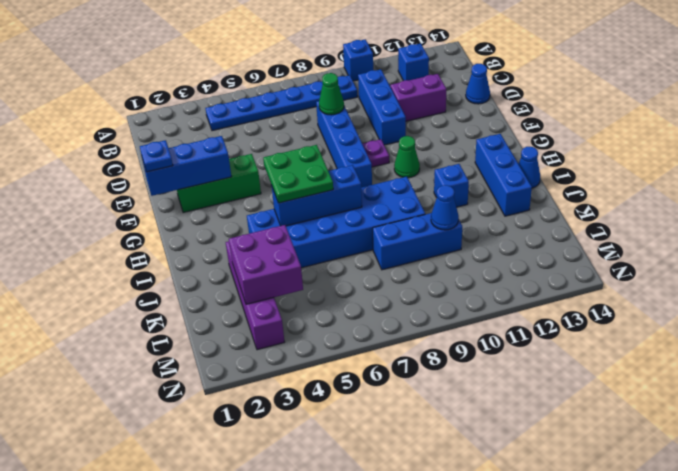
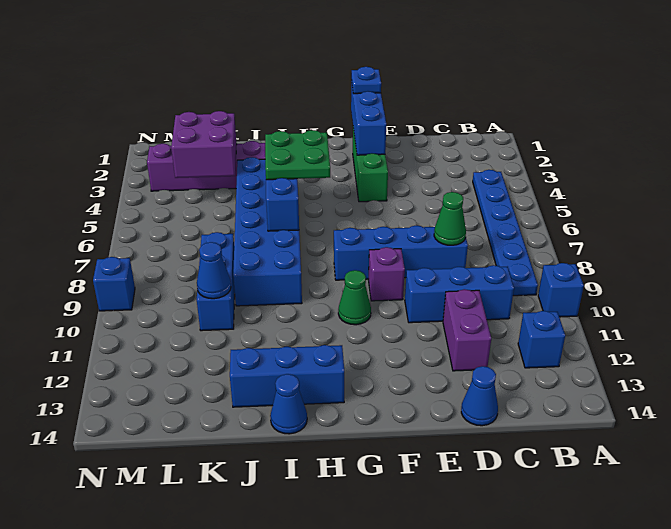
purple 1x1 plate [363,139,389,167] -> purple 1x1 brick [368,247,405,301]
blue 1x1 brick [434,164,469,207] -> blue 1x1 brick moved to [93,257,135,311]

